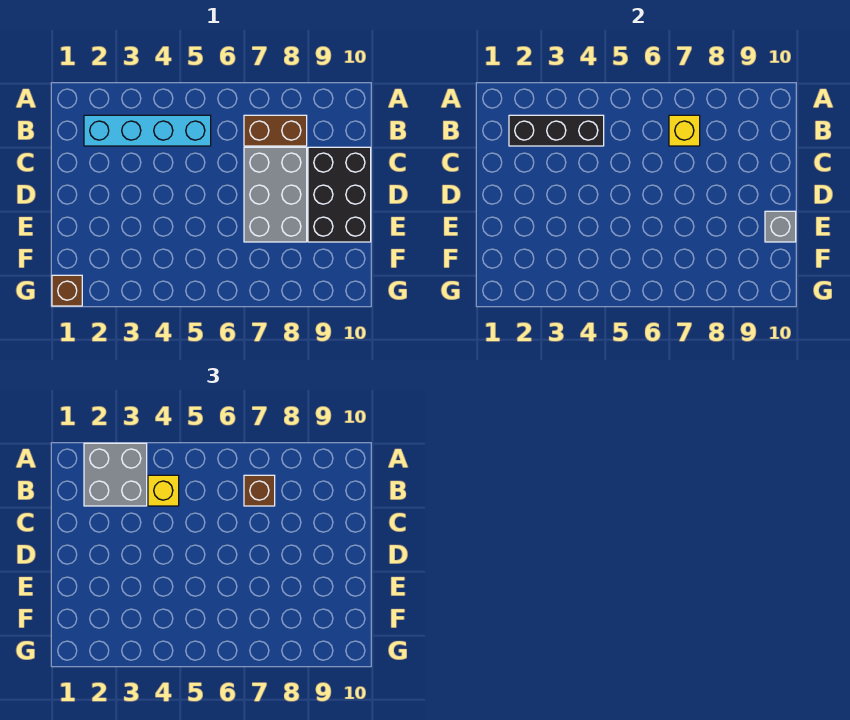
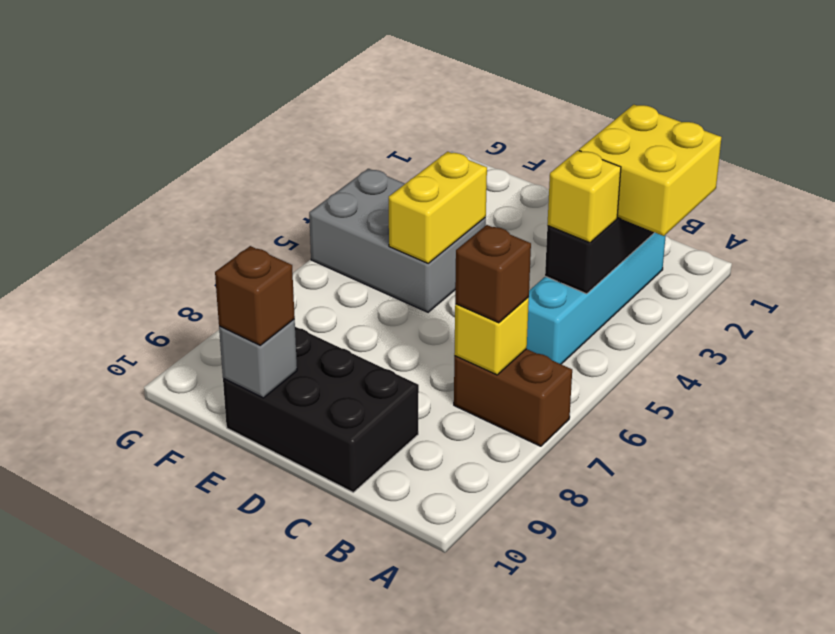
grey 2x2 brick [84,443,147,506] -> yellow 2x2 brick [579,105,722,236]
brown 1x2 brick [244,115,307,146] -> brown 1x2 brick turned to [454,349,572,446]
grey 2x3 brick [244,147,307,242] -> grey 2x3 brick moved to [309,169,486,312]
none -> yellow 1x2 brick [389,152,487,264]
brown 1x1 brick [52,275,82,306] -> brown 1x1 brick moved to [215,246,295,345]

